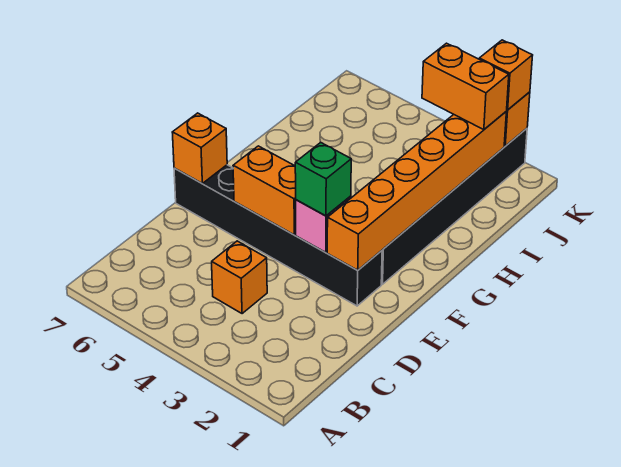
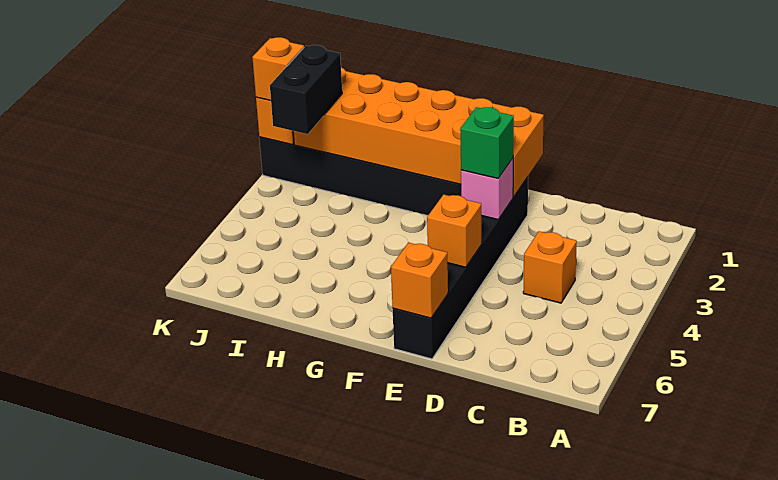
orange 1x6 brick [327,112,506,270] -> orange 2x6 brick [293,68,544,197]
orange 1x2 brick [233,146,296,235] -> orange 1x1 brick [427,194,482,267]
orange 1x2 brick [422,43,509,130] -> black 1x2 brick [270,45,342,134]

